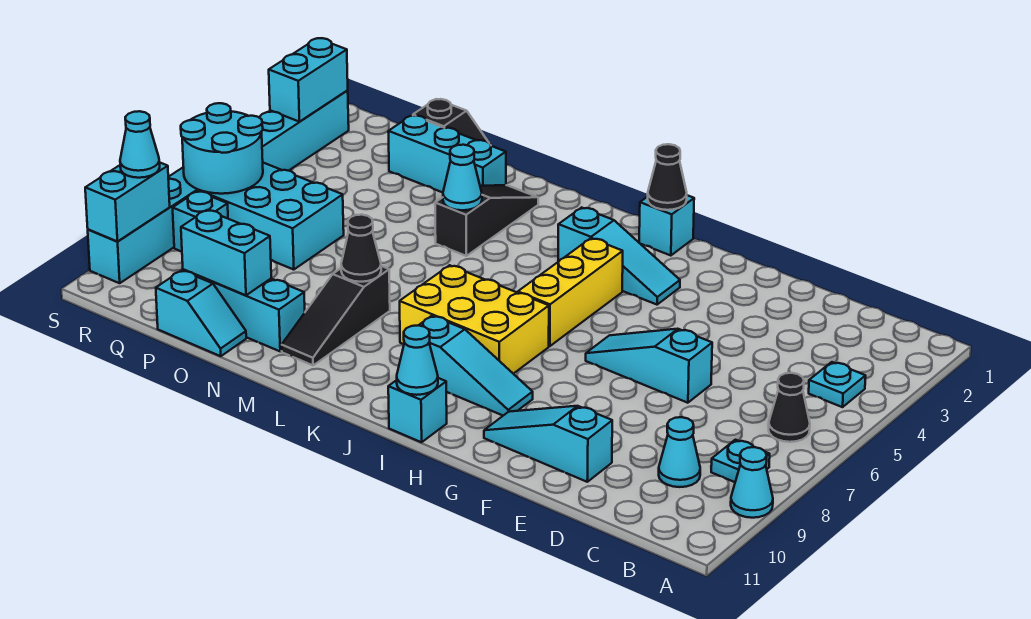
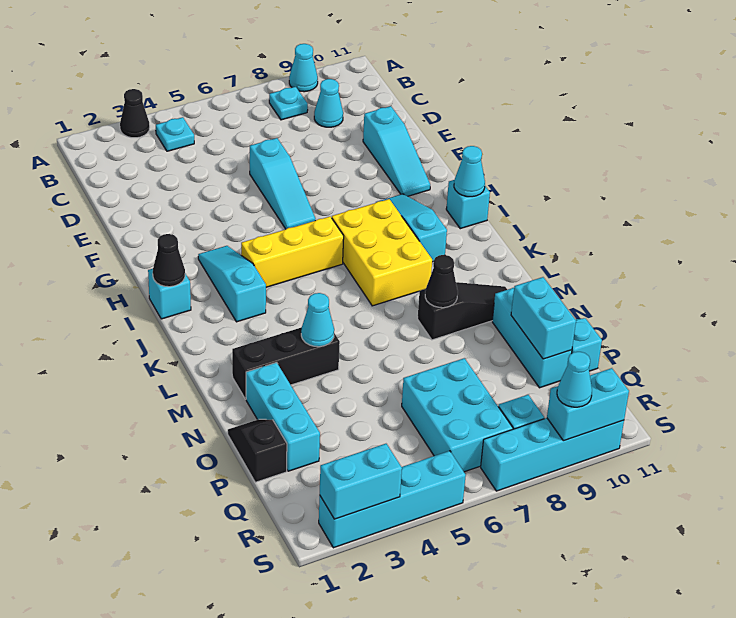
black 1x1 cone [769,373,810,442] -> black 1x1 cone moved to [120,89,150,138]
black 1x3 slope [435,185,538,256] -> black 1x3 brick [232,327,340,399]
cyan 2x2 round brick [181,103,263,194] -> none

